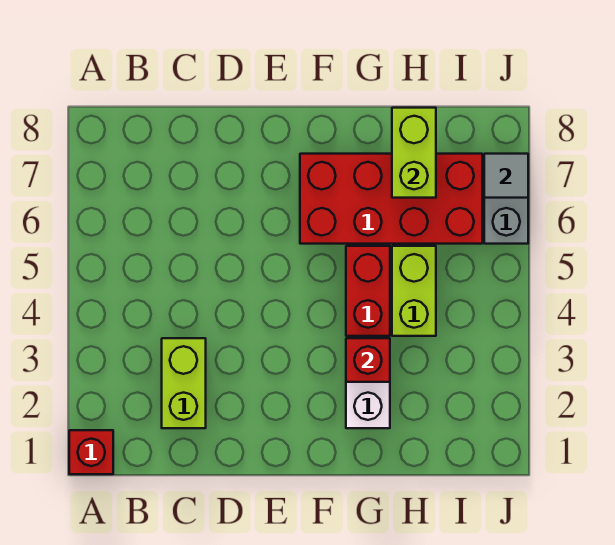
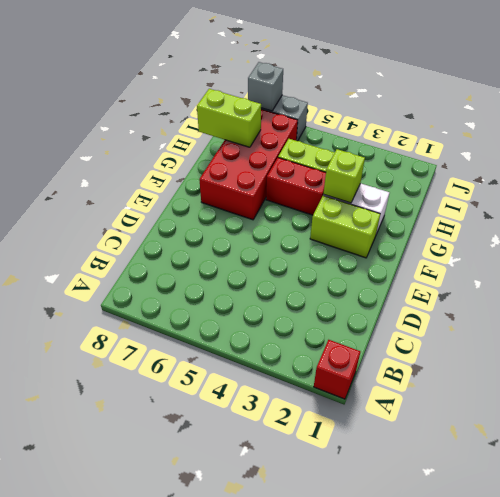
lime 1x2 brick [162,338,206,428] -> lime 1x2 brick moved to [310,196,380,258]
red 1x1 brick [346,338,390,382] -> lime 1x1 brick [324,149,365,203]
grey 1x1 tile [484,154,528,198] -> grey 1x1 brick [248,62,283,111]

